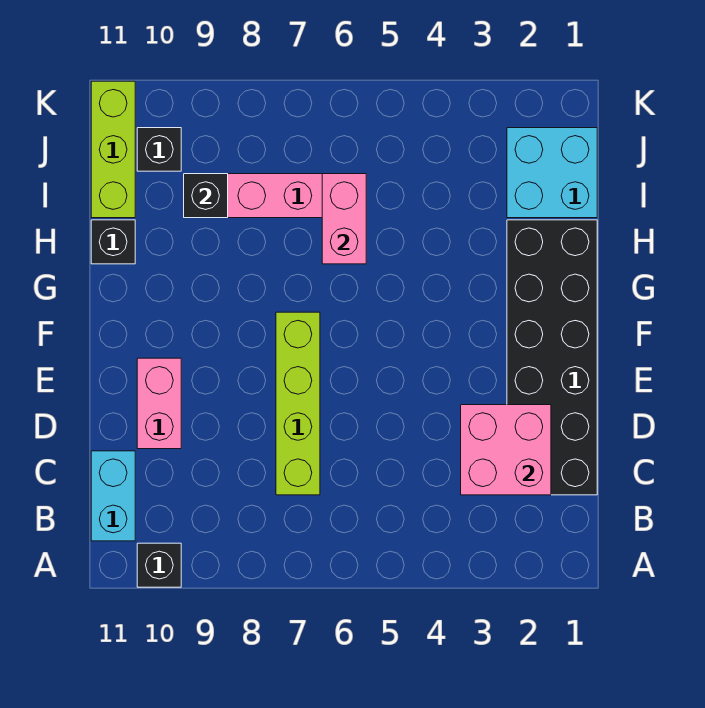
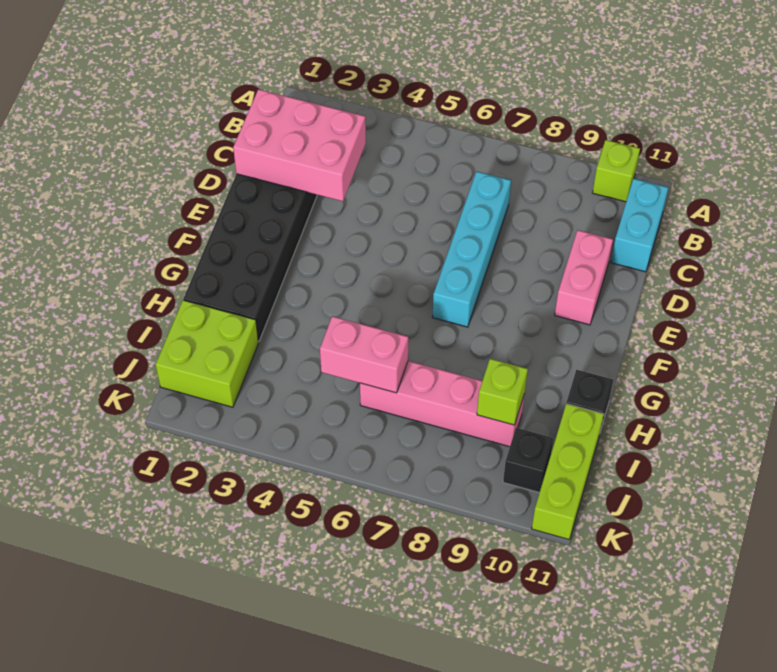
black 1x1 brick [137,543,181,587] -> lime 1x1 brick [593,140,640,202]
pink 2x2 brick [461,405,551,495] -> pink 2x3 brick [233,89,366,201]
lime 1x4 brick [276,312,320,495] -> cyan 1x4 brick [432,171,511,327]
pink 1x2 brick [322,174,366,264] -> pink 1x2 brick turned to [320,316,408,393]
cyan 2x2 brick [507,128,597,218] -> lime 2x2 brick [156,300,259,407]
black 1x1 brick [184,174,228,218] -> lime 1x1 brick [477,359,528,425]

